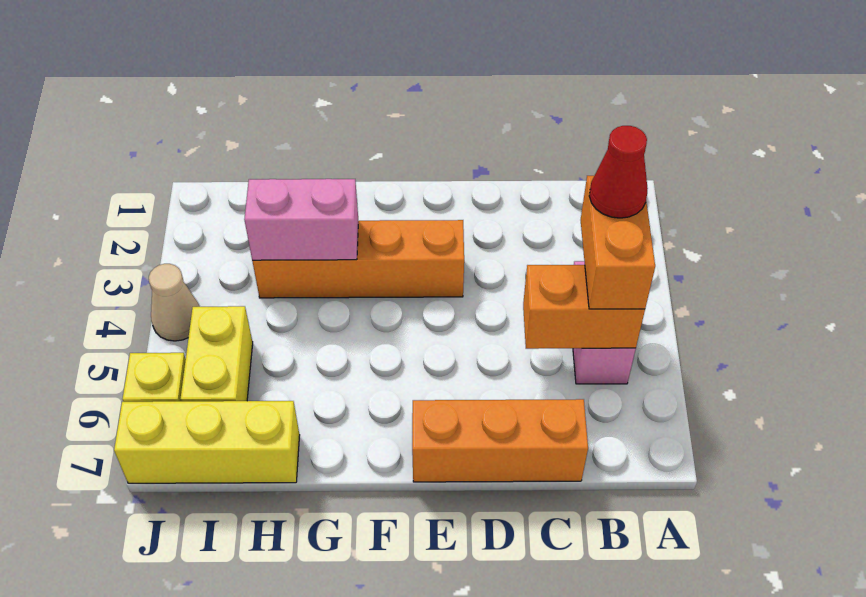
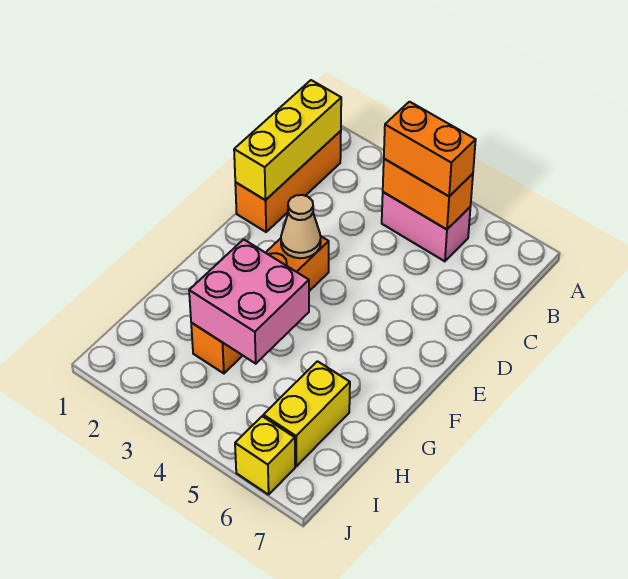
red 1x1 cone [589,126,648,218] -> none
orange 1x2 brick [523,265,645,349] -> orange 1x2 brick turned to [383,159,473,229]
orange 1x3 brick [412,399,588,482] -> orange 1x3 brick moved to [235,131,341,232]
pink 1x2 brick [244,179,358,260] -> pink 2x2 brick [189,239,309,364]
yellow 1x3 brick [114,401,300,483] -> yellow 1x3 brick moved to [234,80,341,200]
yellow 1x2 brick [180,306,253,401] -> yellow 1x2 brick turned to [263,361,350,466]
tan 1x1 cone [149,264,200,341] -> tan 1x1 cone moved to [281,195,321,258]

